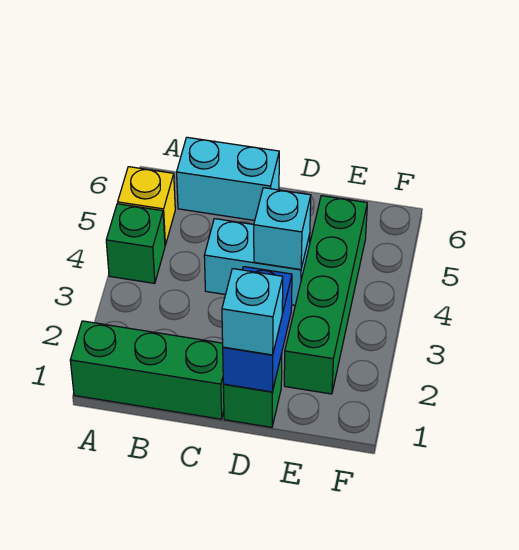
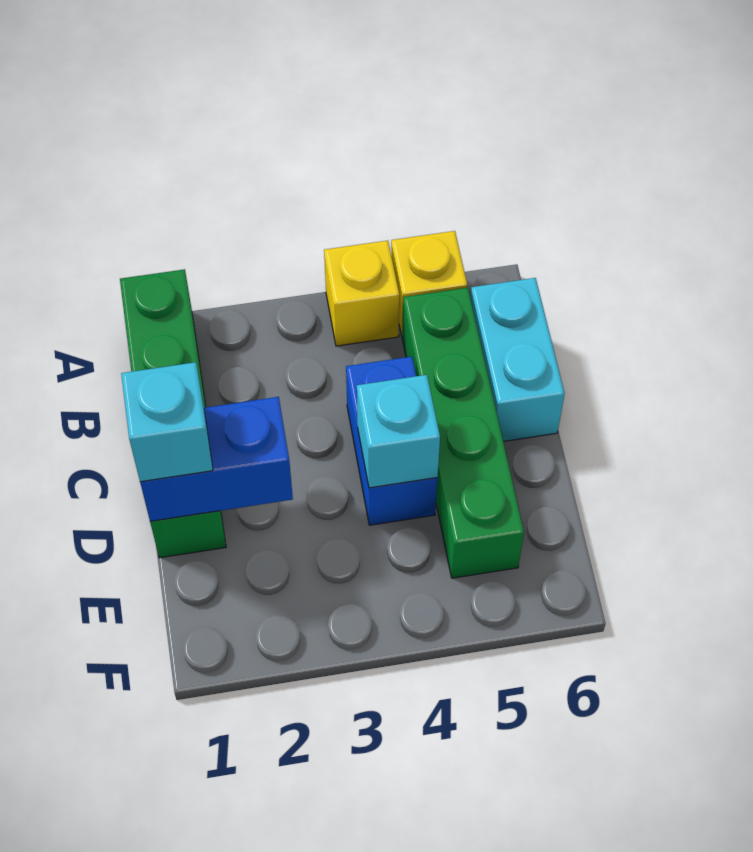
green 1x1 brick [106,204,165,283] -> yellow 1x1 brick [324,241,399,346]
cyan 1x2 brick [204,219,310,305] -> blue 1x2 brick [346,357,438,525]
green 1x4 brick [284,196,367,394] -> green 1x4 brick turned to [402,288,524,578]

